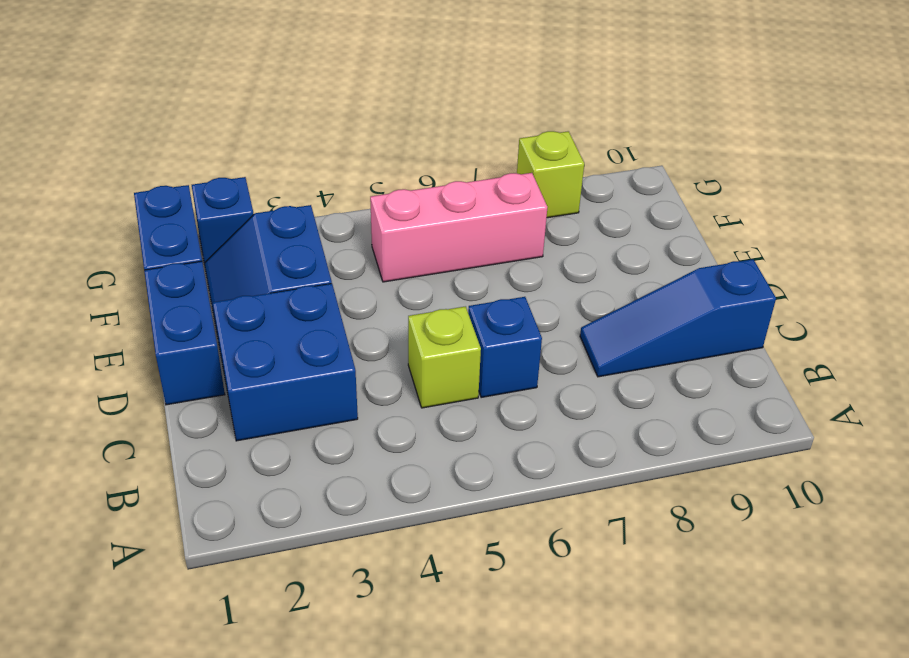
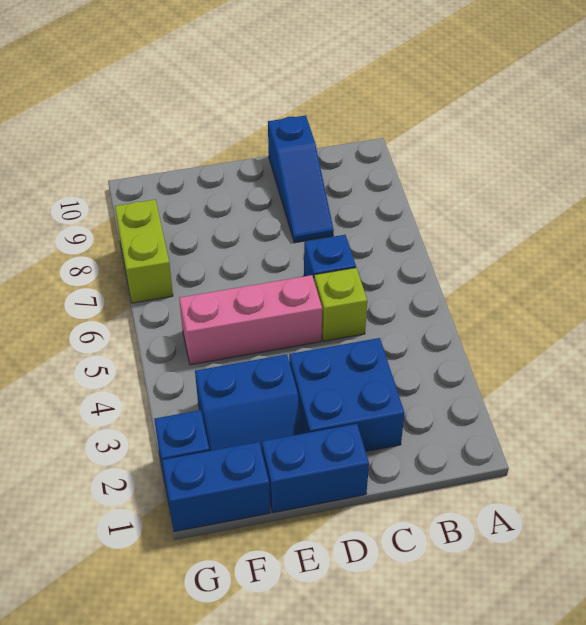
pink 1x3 brick [370,173,547,282] -> pink 1x3 brick turned to [179,275,322,365]
lime 1x1 brick [517,131,584,218] -> lime 1x2 brick [115,199,173,303]

